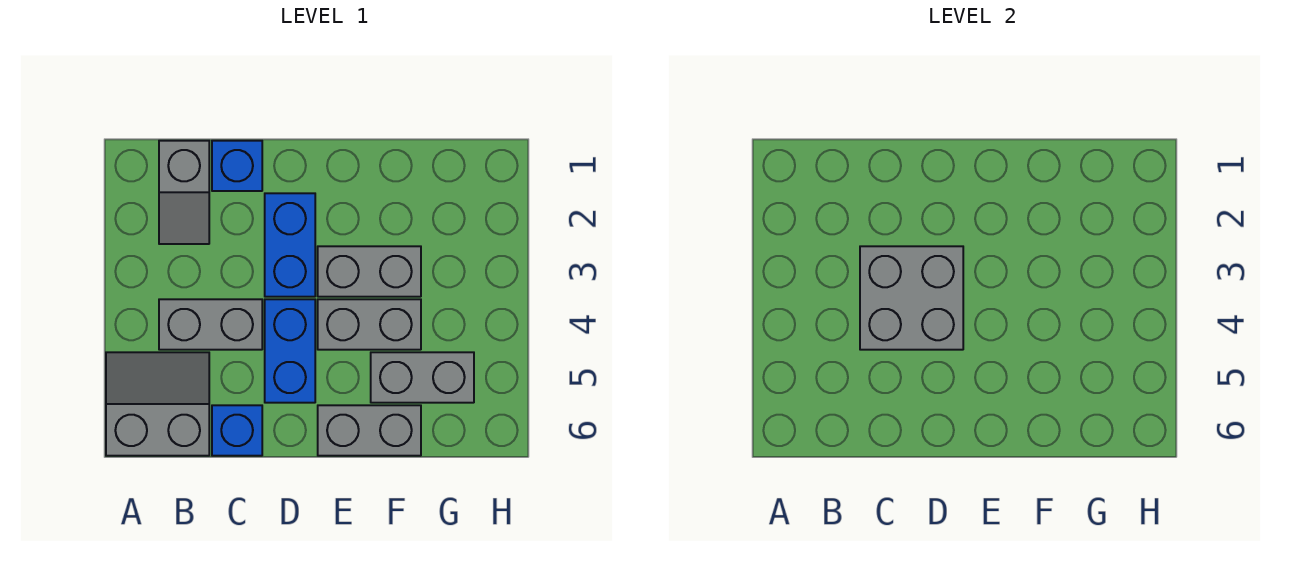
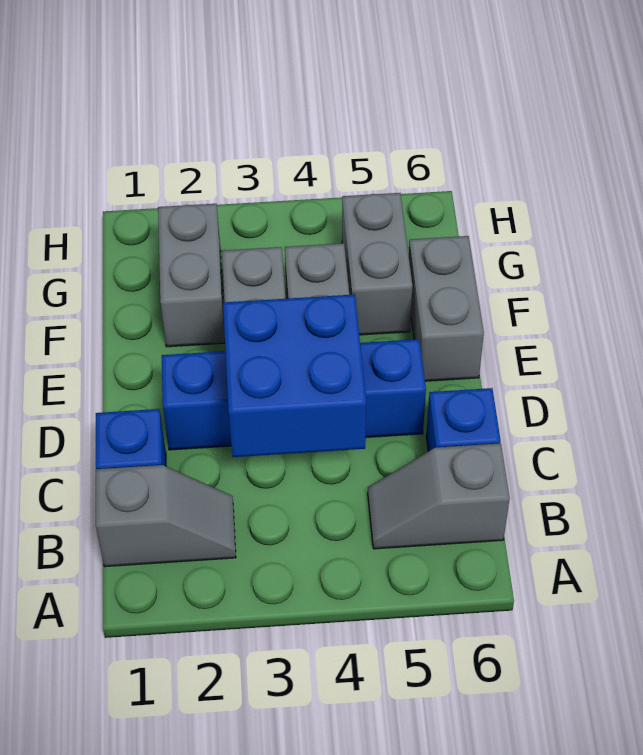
grey 2x2 slope [106,352,209,456] -> grey 1x2 slope [368,443,510,549]
grey 1x2 brick [159,299,262,350] -> grey 1x2 brick moved to [158,204,225,347]
grey 2x2 brick [860,246,963,350] -> blue 2x2 brick [223,294,366,457]

